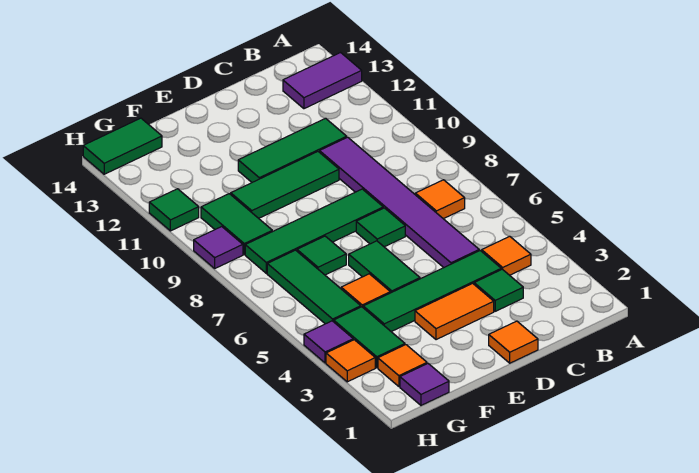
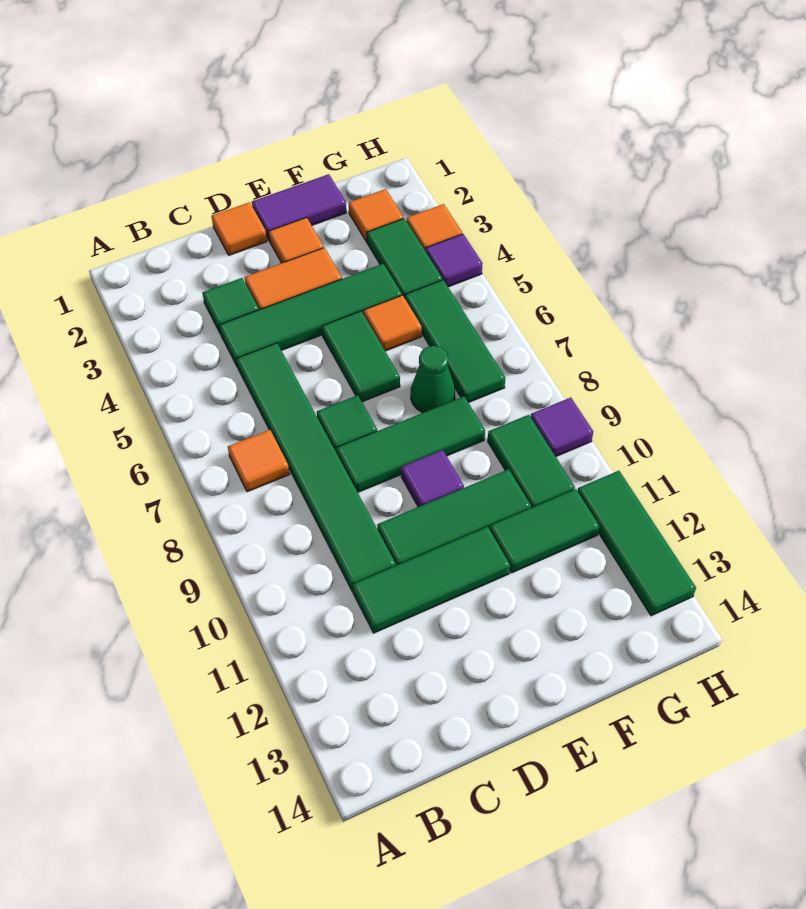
purple 1x2 tile [283,53,362,109] -> purple 1x2 tile moved to [252,174,346,241]
orange 1x1 tile [482,236,531,275] -> orange 1x1 tile moved to [268,217,324,263]
purple 1x6 tile [320,137,479,267] -> green 1x6 tile [236,343,396,591]
green 1x4 tile [245,189,383,273] -> green 1x3 tile [336,397,485,492]
green 1x1 tile [297,236,346,275] -> green 1x1 cone [411,346,455,413]
purple 1x1 tile [400,363,449,405] -> purple 1x1 tile moved to [401,450,464,507]
green 1x2 tile [83,118,162,174] -> green 1x2 tile moved to [490,489,599,573]
green 1x1 tile [149,189,199,231] -> green 1x3 tile [578,471,696,616]

